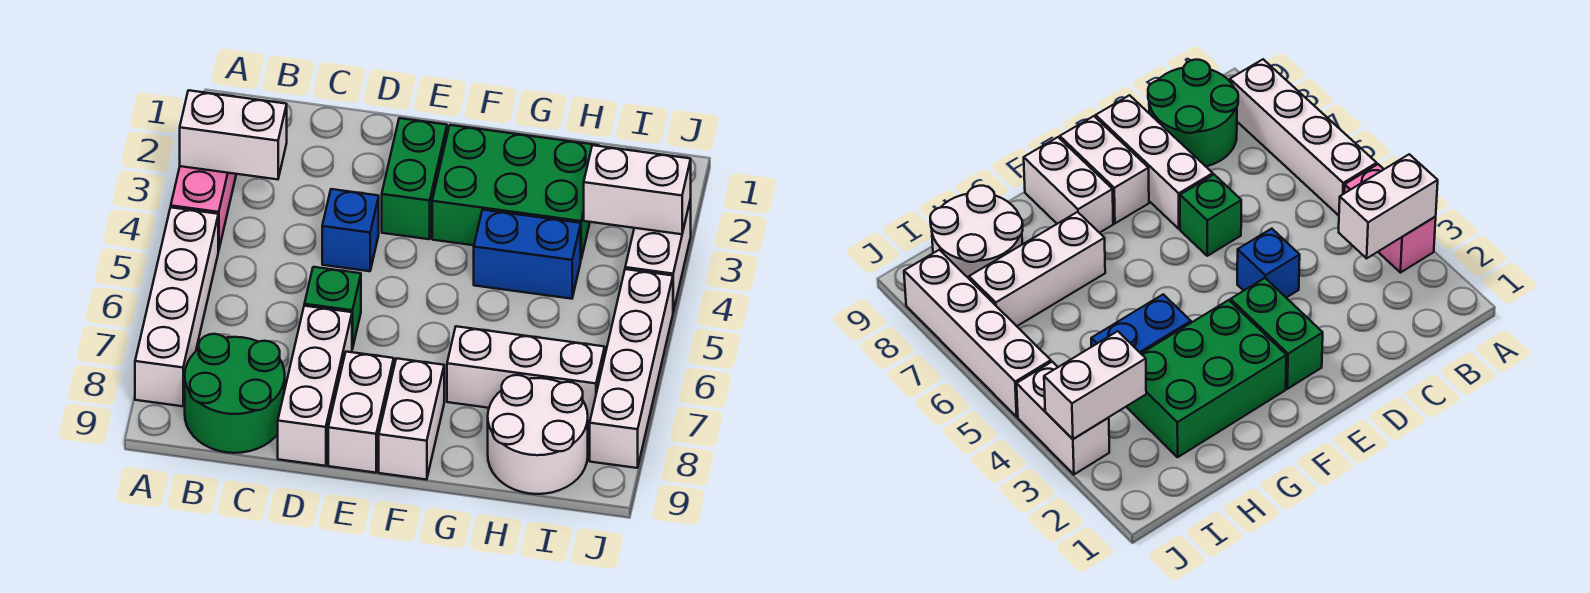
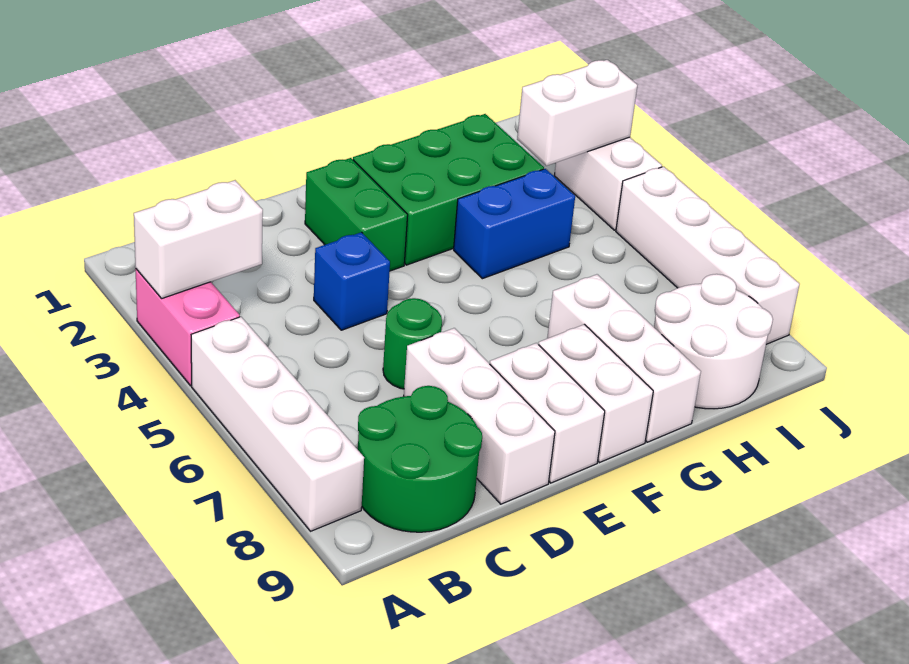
green 1x1 brick [304,267,361,349] -> green 1x1 round brick [383,298,442,389]
white 1x3 brick [447,326,605,422] -> white 1x3 brick turned to [547,274,701,442]

